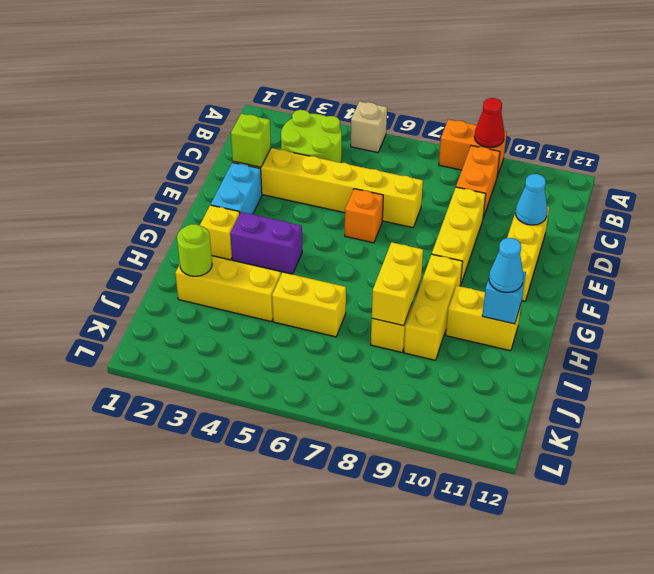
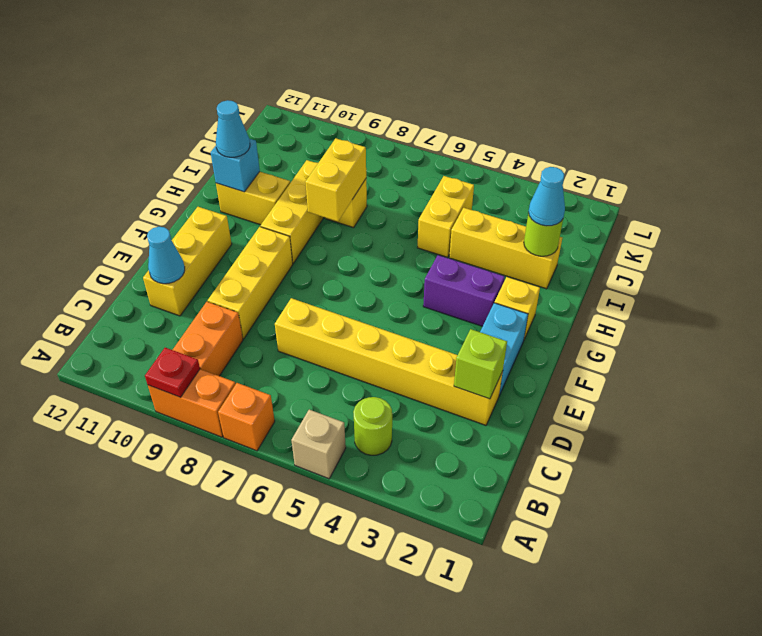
red 1x1 cone [474,98,505,148] -> red 1x1 plate [145,348,200,397]
lime 2x2 round brick [281,110,342,163] -> lime 1x1 round brick [353,397,392,455]
orange 1x1 brick [345,189,383,243] -> orange 1x1 brick moved to [218,383,275,451]
none -> cyan 1x1 cone [528,167,565,226]
yellow 1x2 brick [272,272,346,337] -> yellow 1x2 brick turned to [418,176,474,257]

